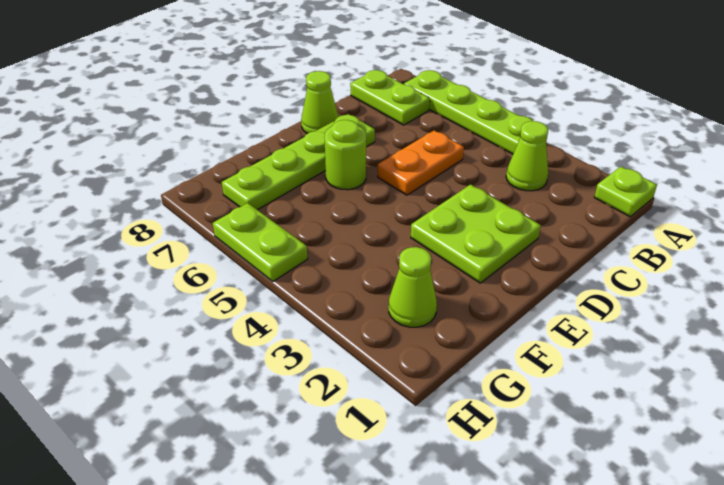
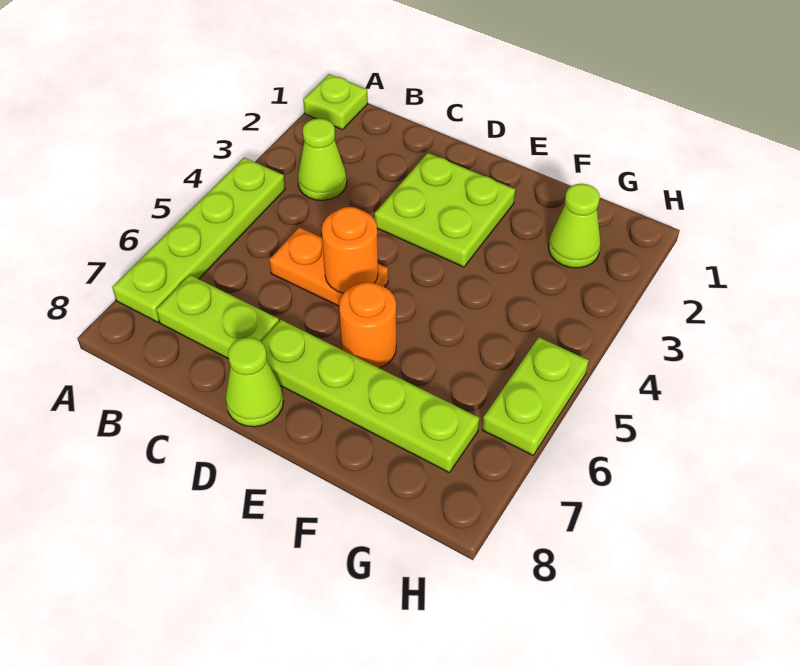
lime 1x2 plate [350,70,430,125] -> lime 1x2 plate turned to [156,275,279,359]
none -> orange 1x1 round brick [322,207,378,293]
lime 1x1 round brick [324,120,366,190] -> orange 1x1 round brick [339,282,396,368]

